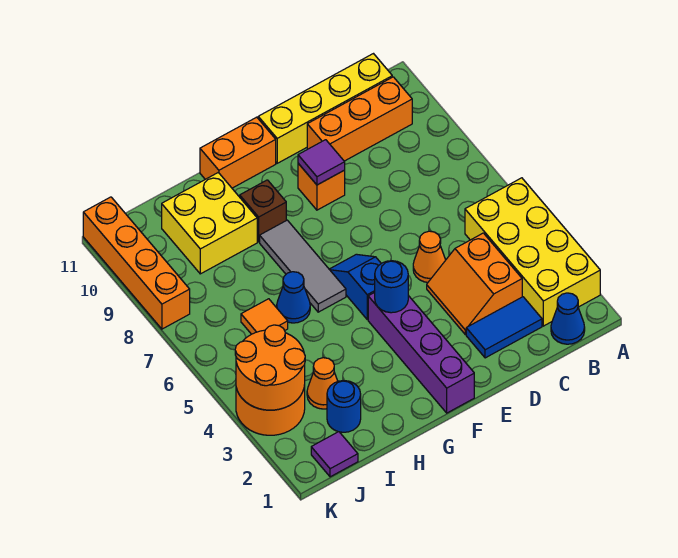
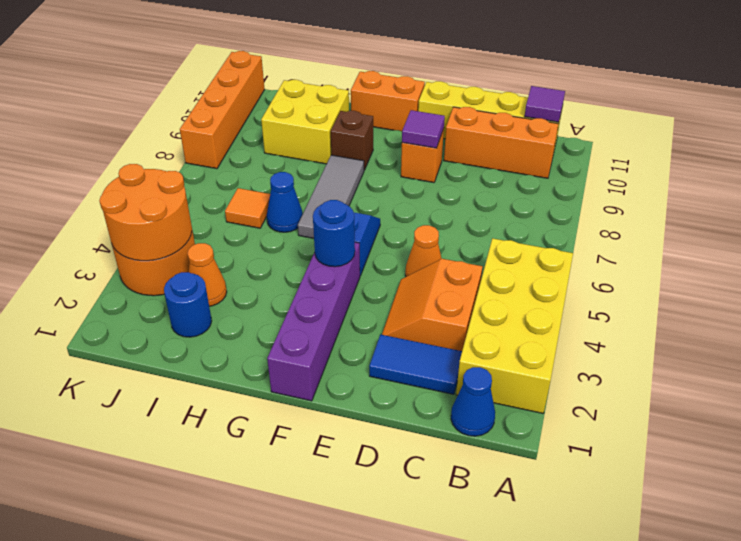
purple 1x1 tile [311,432,358,477] -> purple 1x1 tile moved to [525,86,565,122]

